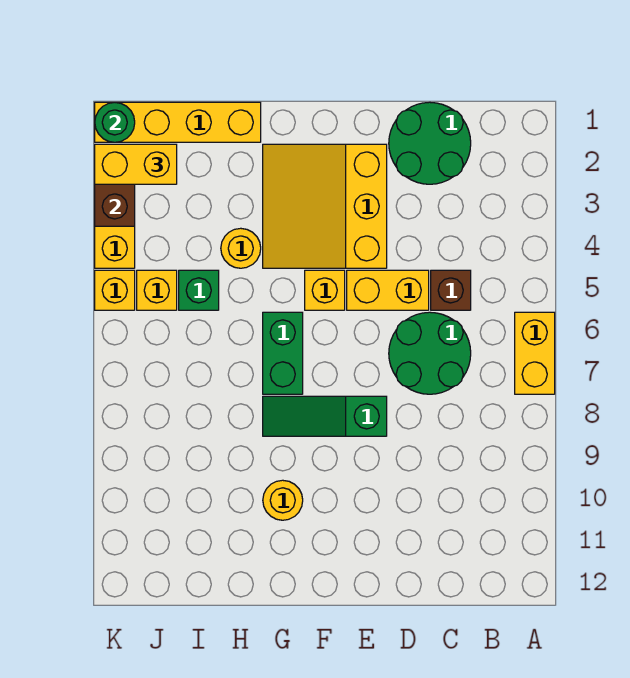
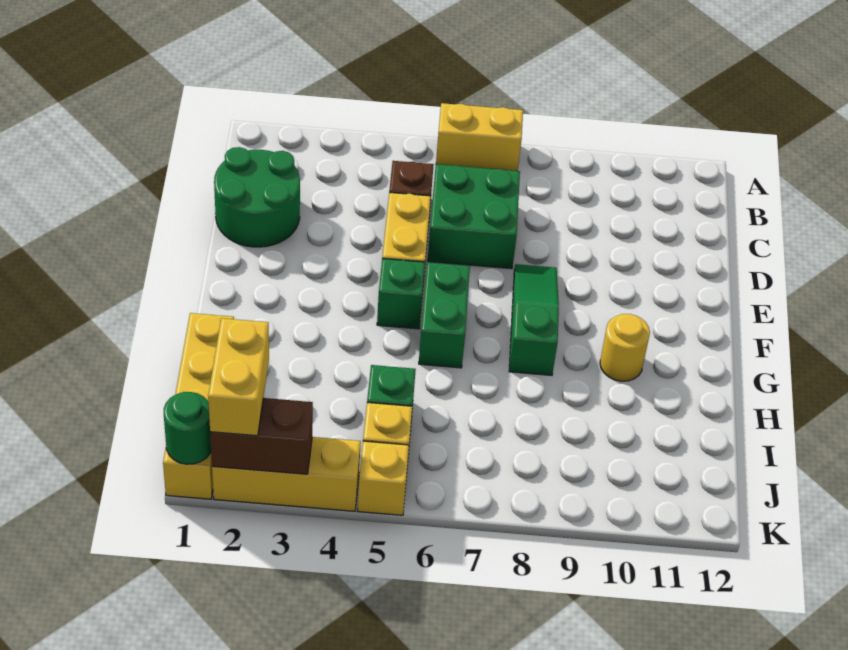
green 2x2 round brick [389,312,471,394] -> green 2x2 brick [428,164,520,269]
yellow 3x3 slope [263,144,387,268] -> none
green 1x3 slope [263,396,387,436] -> green 1x3 slope turned to [509,264,559,375]
yellow 1x1 brick [305,270,345,310] -> green 1x1 brick [377,259,425,329]
green 1x2 brick [263,312,303,394] -> green 1x2 brick turned to [419,262,470,368]
yellow 1x1 round brick [221,228,261,268] -> none

